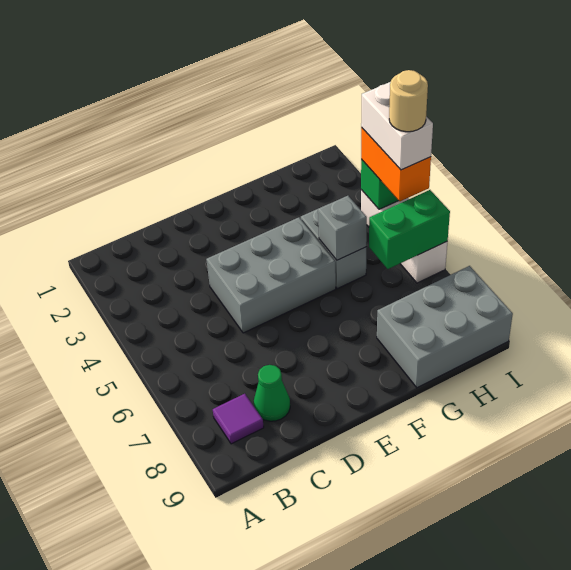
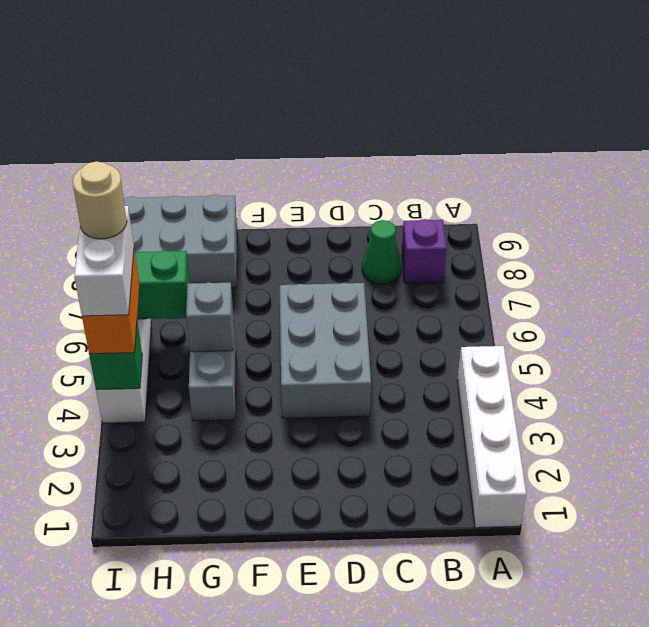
none -> white 1x4 brick [457,346,526,528]
purple 1x1 tile [213,394,264,444] -> purple 1x1 brick [402,219,447,283]
grey 2x3 brick [206,217,336,333] -> grey 2x3 brick turned to [280,283,371,418]

